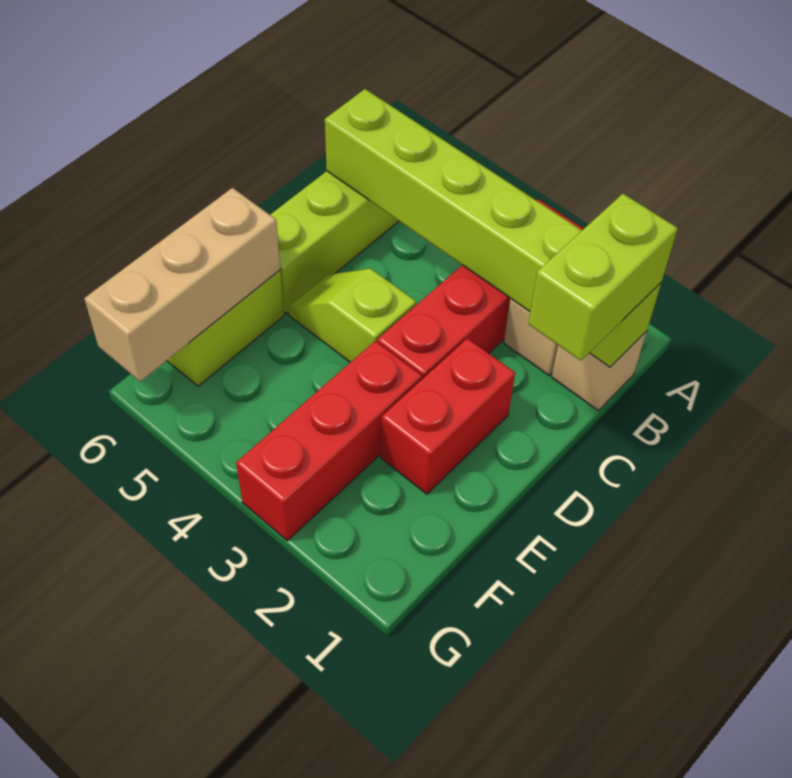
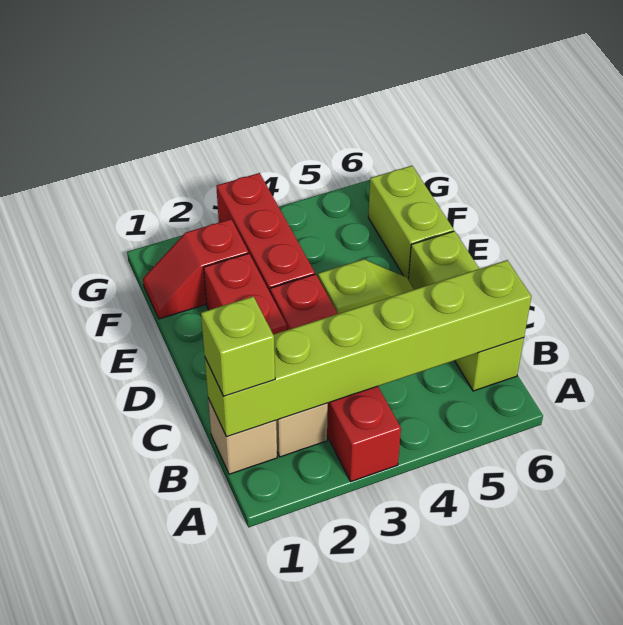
lime 1x2 brick [528,194,678,361] -> lime 1x1 brick [201,296,275,396]
tan 1x3 brick [84,188,280,382] -> none
none -> red 1x2 slope [143,219,248,319]

